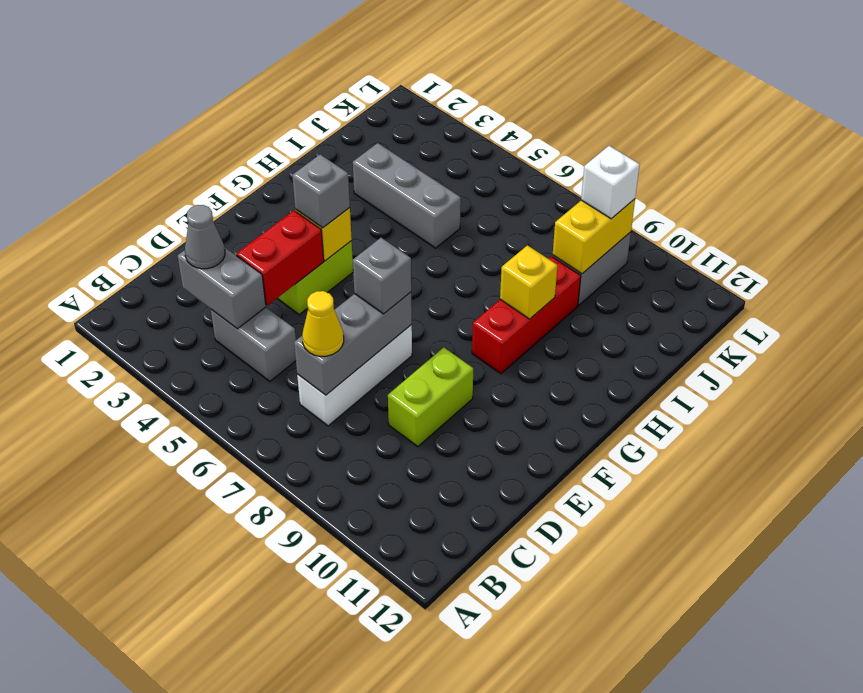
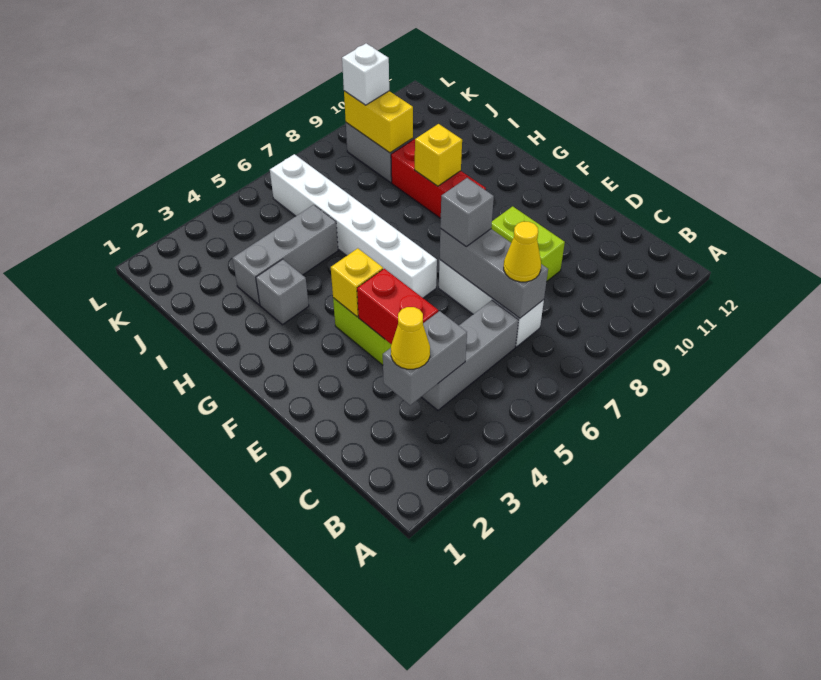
grey 1x1 cone [185,205,225,269] -> yellow 1x1 cone [391,307,430,369]
grey 1x2 brick [211,307,296,381] -> grey 1x3 brick [422,300,518,410]
grey 1x1 brick [292,155,350,228] -> grey 1x1 brick moved to [256,259,309,325]
none -> white 1x6 brick [270,154,437,298]

